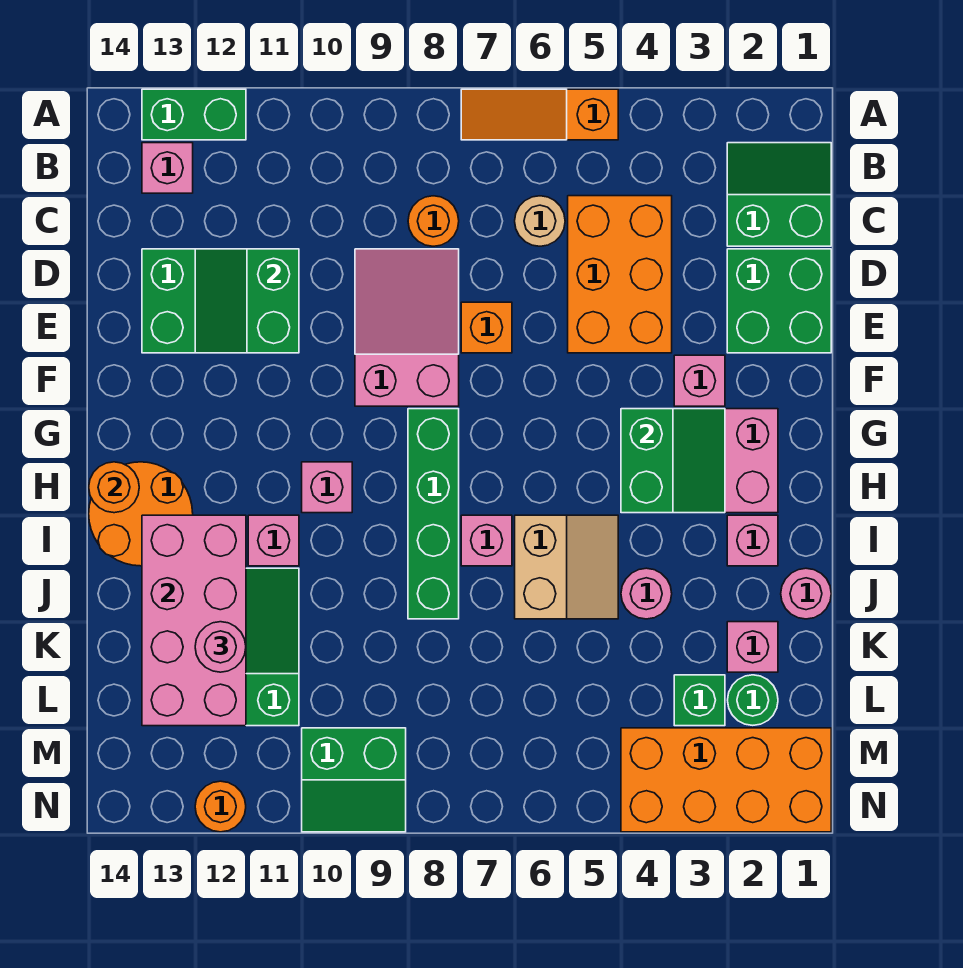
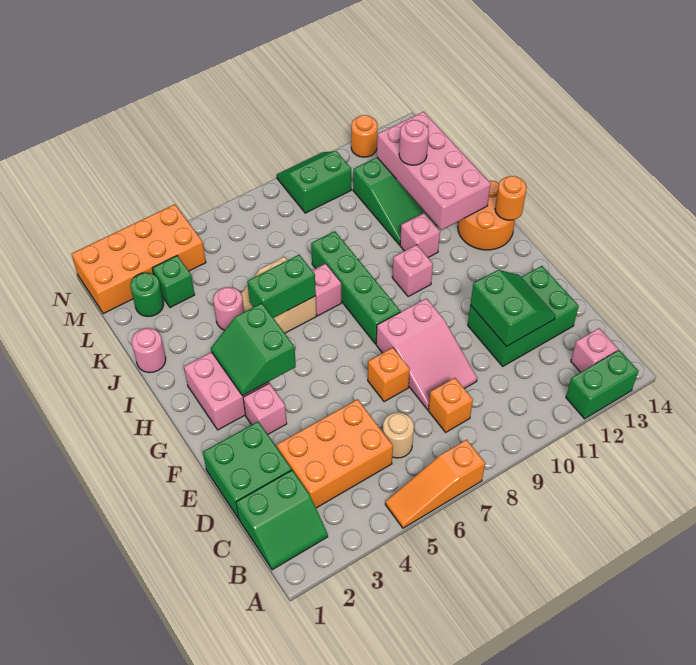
orange 1x3 slope [461,89,618,140] -> orange 1x3 slope turned to [385,440,485,528]
orange 2x3 brick [568,196,672,353] -> orange 2x3 brick turned to [277,399,393,508]
orange 1x1 round brick [408,196,459,246] -> orange 1x1 brick [428,378,473,432]
pink 1x1 brick [727,515,778,566] -> none
none -> green 1x2 brick [247,255,316,318]
pink 1x1 brick [727,622,778,672] -> none

